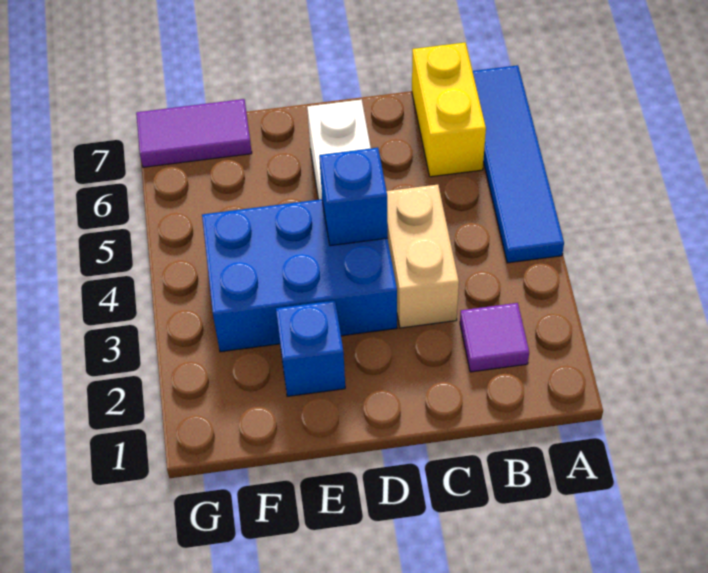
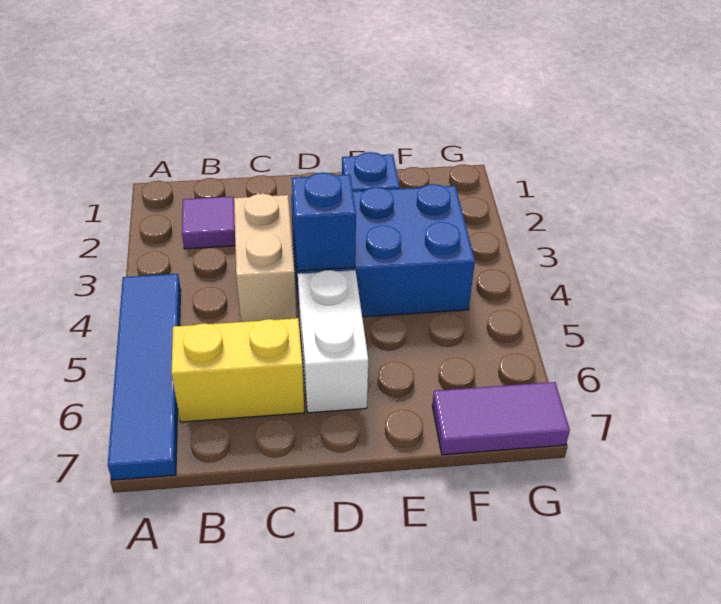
yellow 1x2 brick [412,43,486,177] -> yellow 1x2 brick turned to [171,318,304,422]

